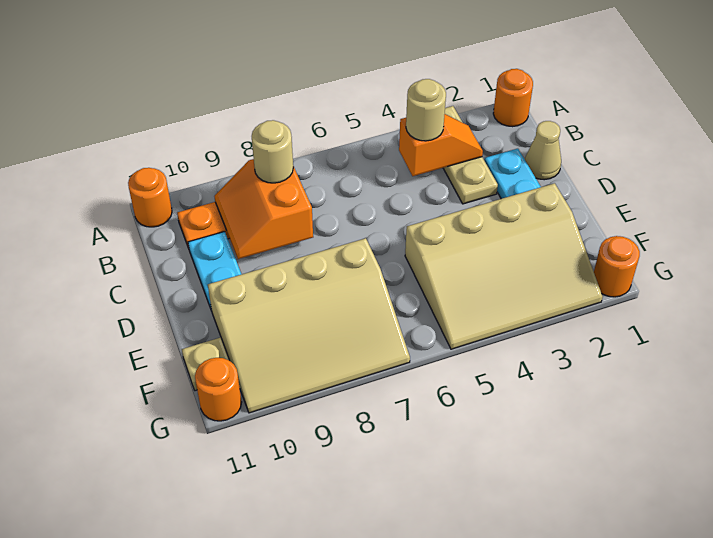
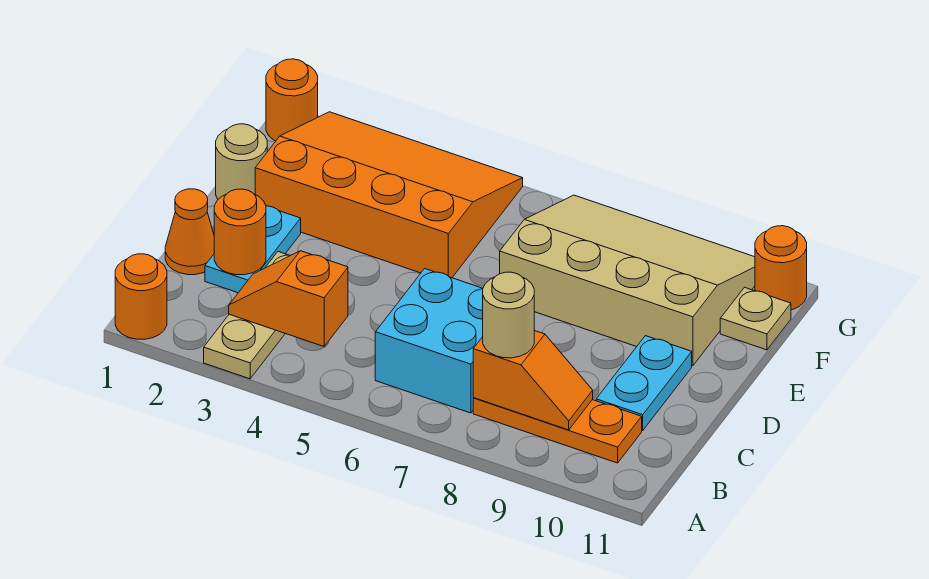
orange 1x1 round brick [128,168,172,227] -> orange 1x1 round brick moved to [214,189,266,275]
tan 1x1 round brick [406,79,446,141] -> tan 1x1 round brick moved to [216,124,267,199]
none -> cyan 2x2 brick [375,269,483,413]
orange 2x2 slope [214,159,313,259] -> orange 1x2 slope [473,330,593,430]
tan 1x1 cone [525,121,561,180] -> orange 1x1 cone [165,189,214,275]
tan 3x4 slope [405,183,603,349] -> orange 3x4 slope [255,112,523,278]

